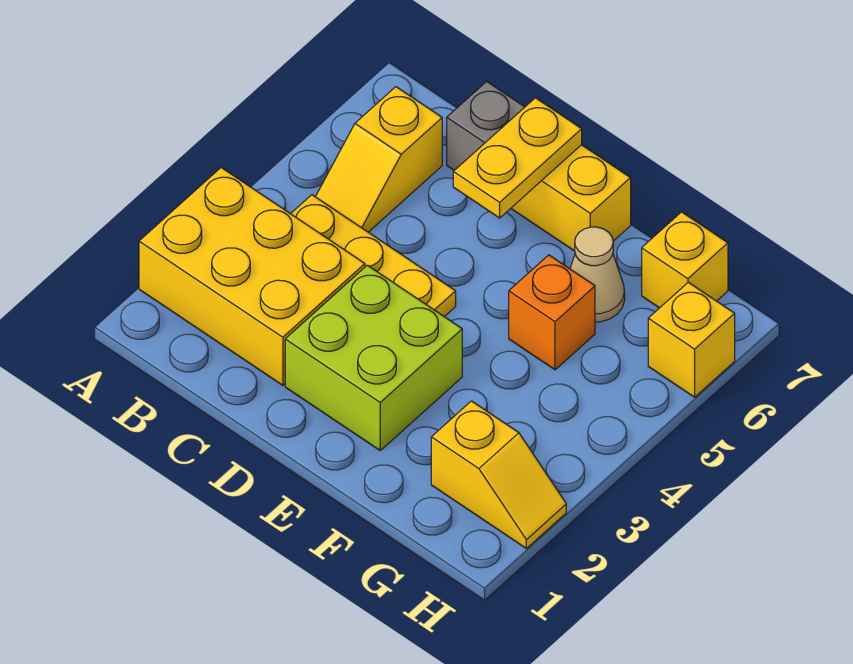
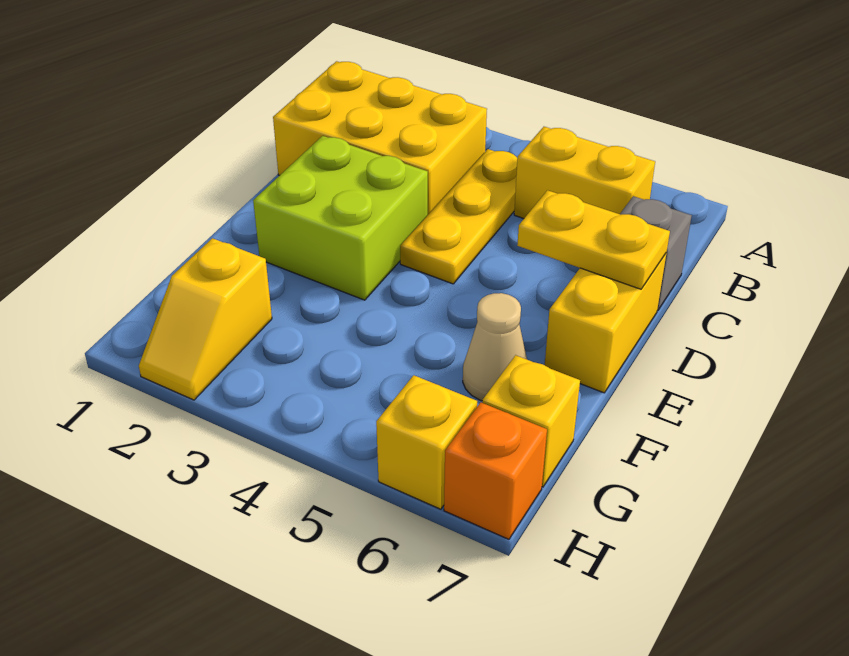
yellow 2x3 brick [139,168,365,385] -> yellow 2x3 brick turned to [273,61,487,214]
yellow 1x2 slope [315,87,442,232] -> yellow 1x2 brick [514,127,655,219]
orange 1x1 brick [509,255,595,370] -> orange 1x1 brick moved to [444,403,547,539]

